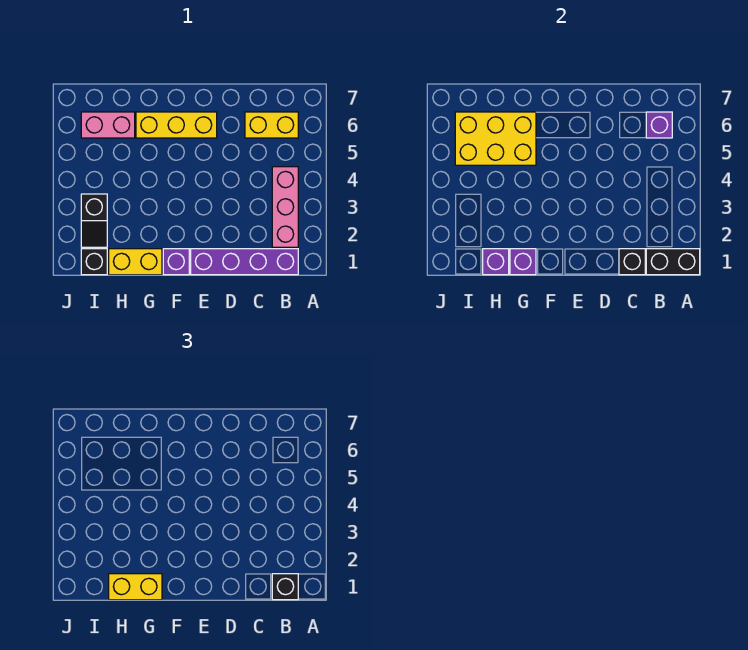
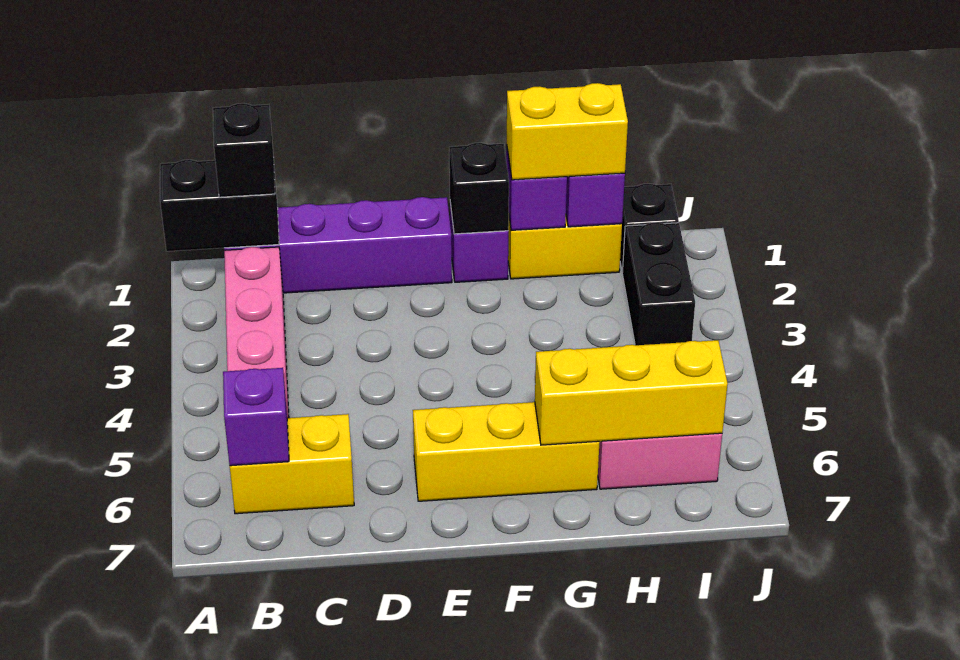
black 1x1 brick [619,249,645,275] -> black 1x1 brick moved to [449,143,509,234]
yellow 2x3 brick [455,112,536,165] -> yellow 1x3 brick [535,340,728,445]
black 1x2 slope [81,194,107,247] -> black 1x2 brick [622,223,695,345]

